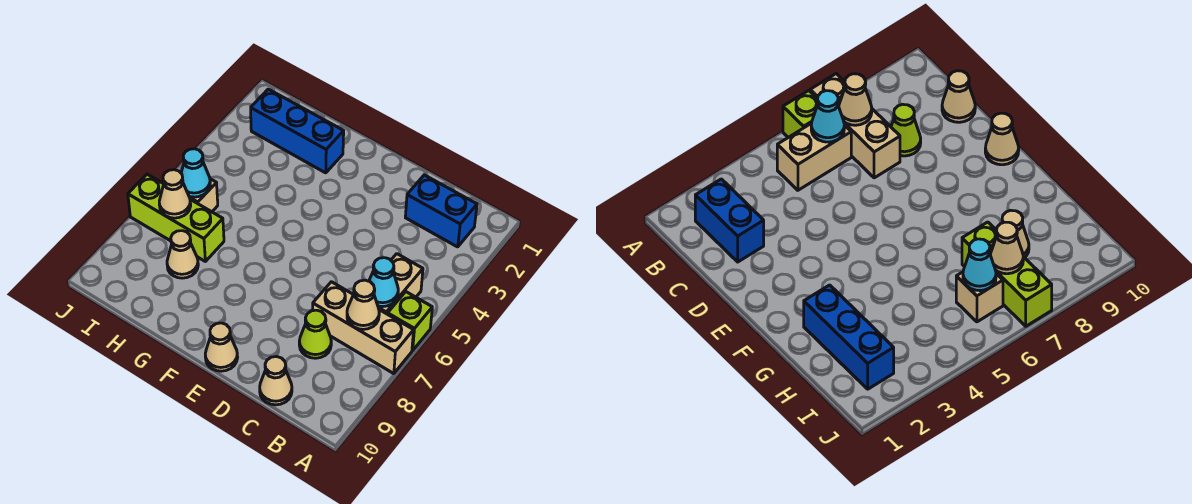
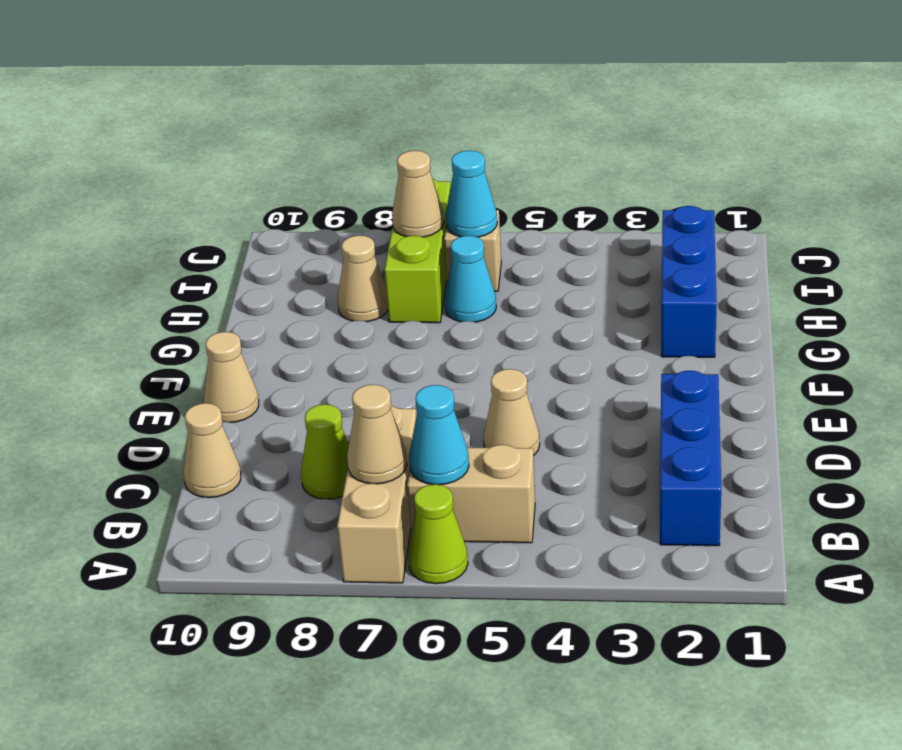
lime 1x1 brick [388,292,432,351] -> lime 1x1 cone [408,484,468,584]
blue 1x2 brick [405,175,477,247] -> blue 1x3 brick [660,371,721,546]
none -> tan 1x1 cone [484,369,540,456]
none -> cyan 1x1 cone [445,236,496,322]

